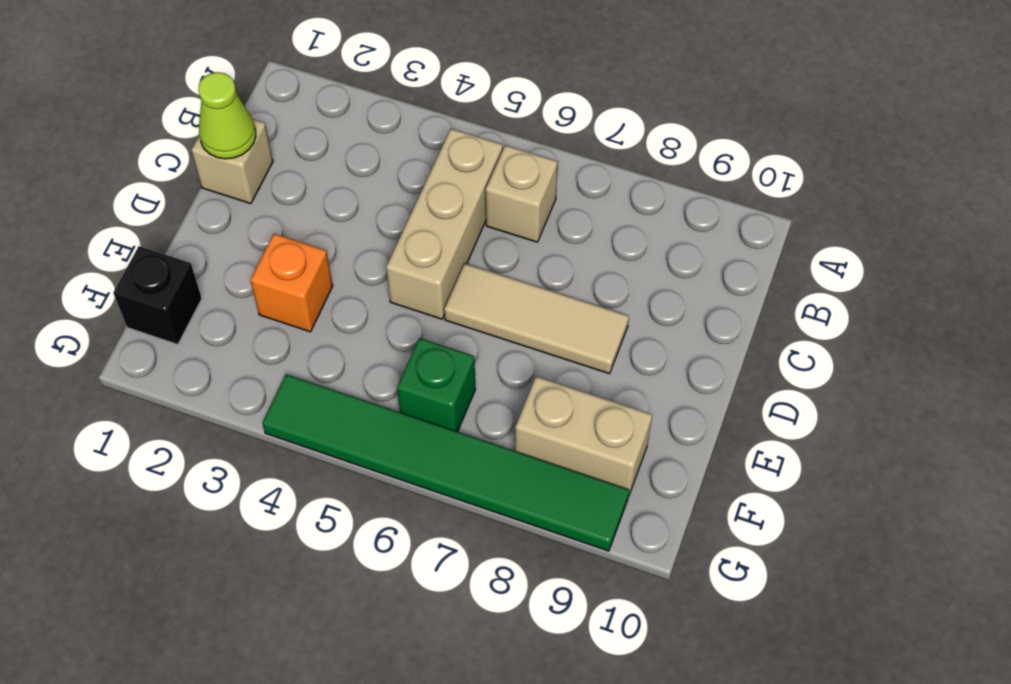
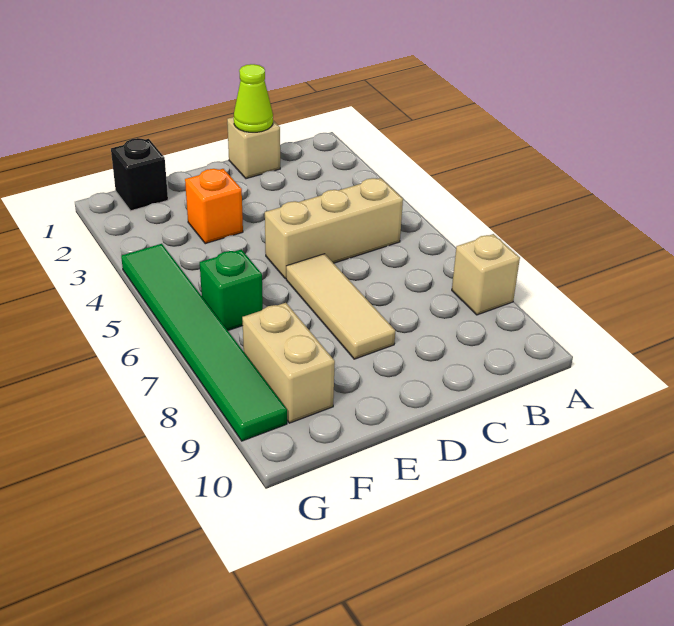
tan 1x1 brick [486,145,558,242] -> tan 1x1 brick moved to [452,234,520,315]

